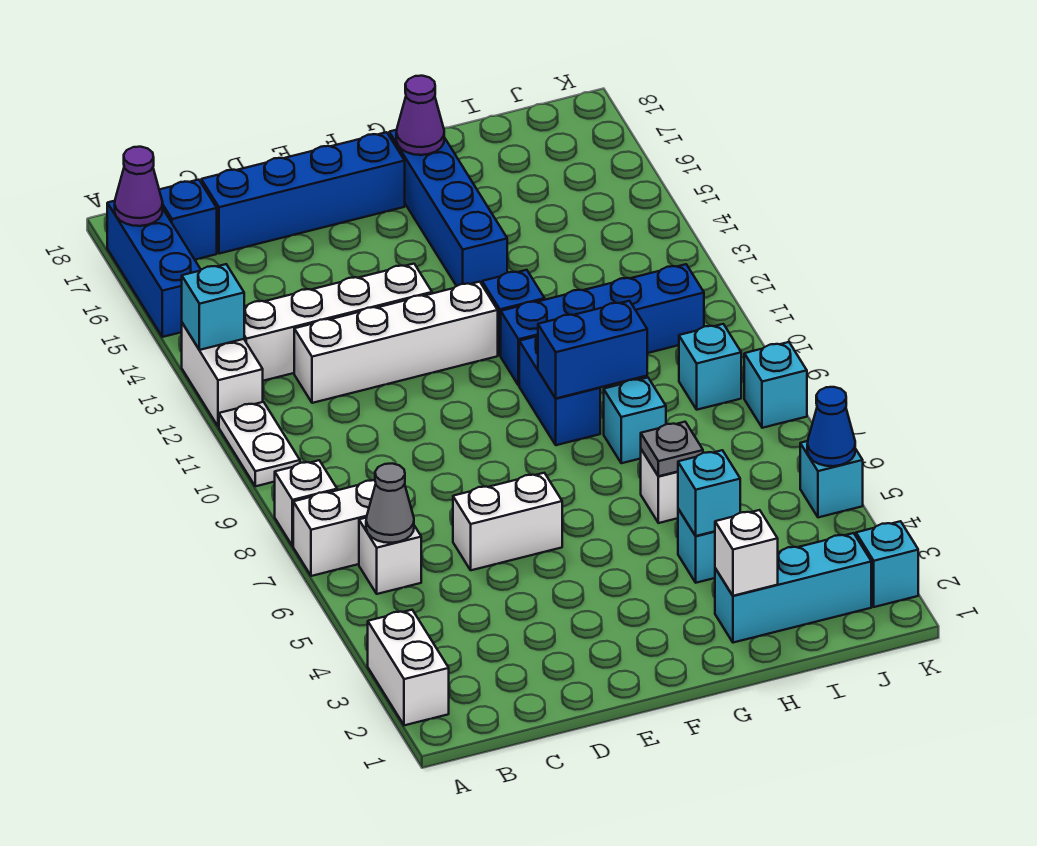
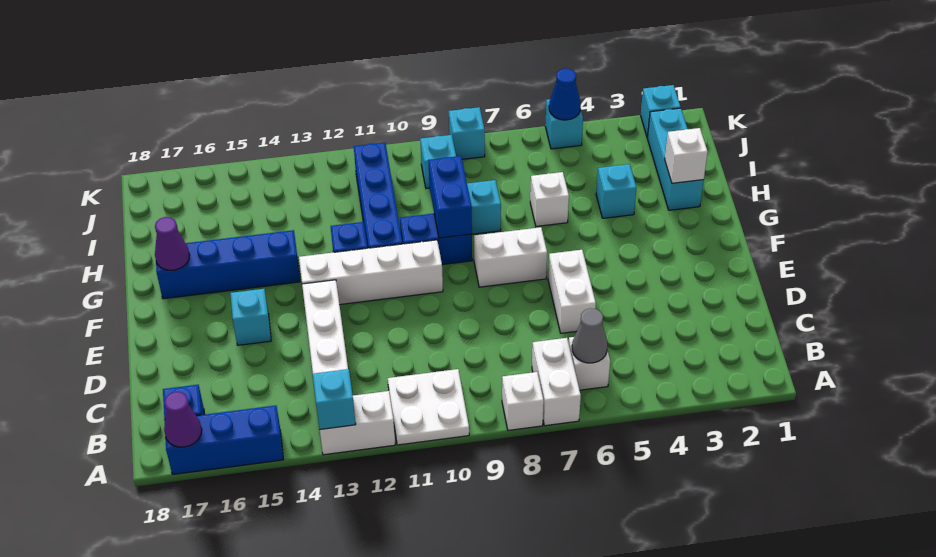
white 1x2 brick [368,610,449,725] -> white 1x2 brick moved to [474,227,547,287]
white 1x2 plate [219,402,300,486] -> white 2x2 plate [388,369,469,445]
white 1x4 brick [294,282,498,403] -> white 1x4 brick turned to [299,240,443,305]
blue 1x4 brick [201,132,405,254] -> none
cyan 1x1 brick [678,450,740,536] -> cyan 1x1 brick moved to [230,289,271,345]
grey 1x1 plate [641,422,703,476] -> none

